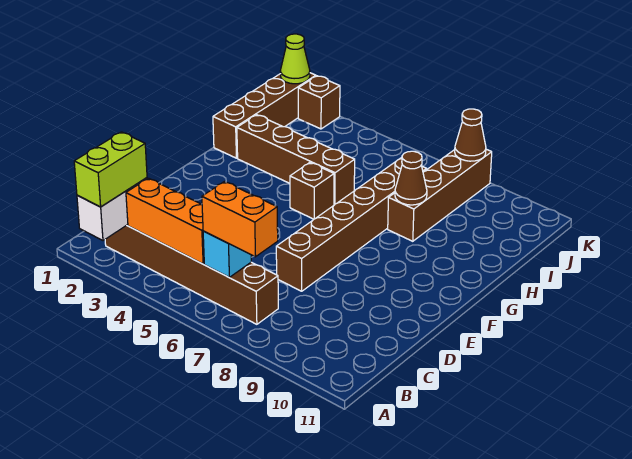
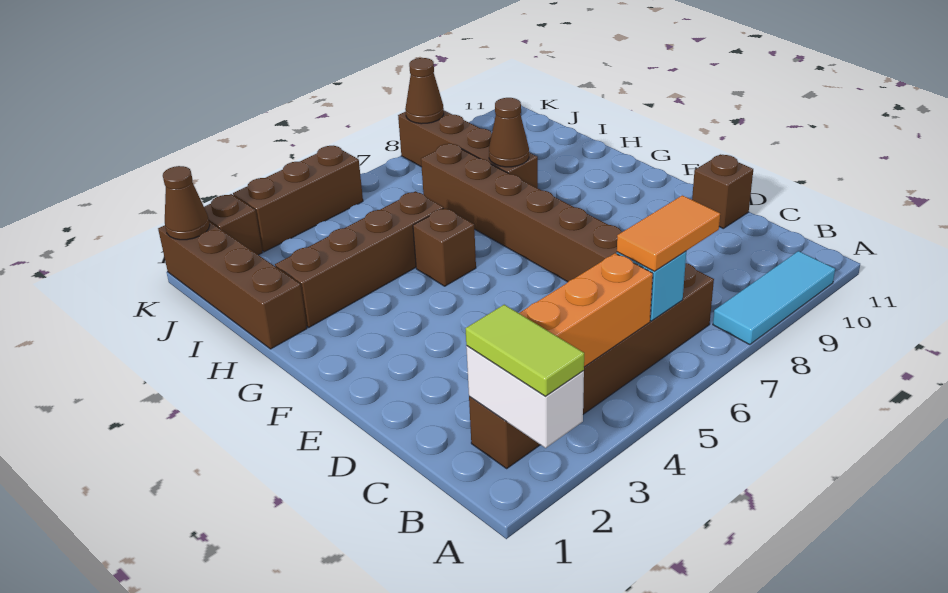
lime 1x2 brick [74,132,147,207] -> lime 1x2 tile [466,305,584,396]
none -> cyan 1x3 tile [713,251,835,345]
orange 1x2 brick [202,182,278,257] -> orange 1x2 tile [617,195,720,271]
none -> brown 1x1 brick [692,154,753,228]
lime 1x1 cone [281,34,310,84] -> brown 1x1 cone [163,166,210,240]
none -> brown 1x3 brick [233,146,363,252]

